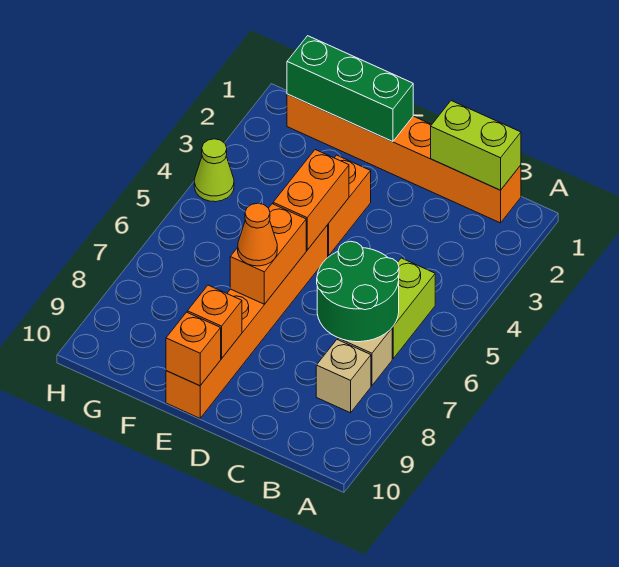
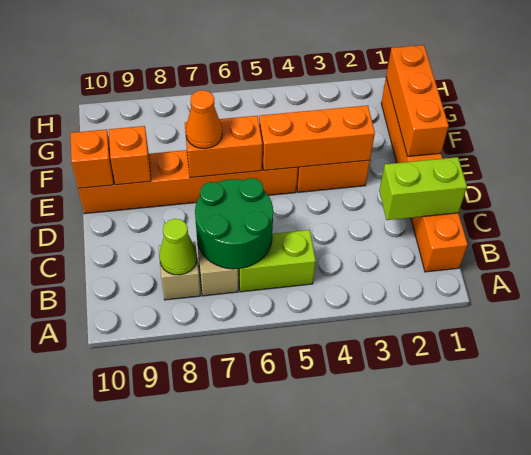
lime 1x2 brick [431,101,521,190] -> lime 1x2 brick turned to [379,157,467,220]
green 1x3 brick [287,36,413,142] -> orange 1x3 brick [386,45,449,156]
orange 1x2 brick [273,150,349,250] -> orange 1x3 brick [259,105,375,171]
lime 1x1 cone [194,139,234,202] -> lime 1x1 cone moved to [159,219,197,275]

